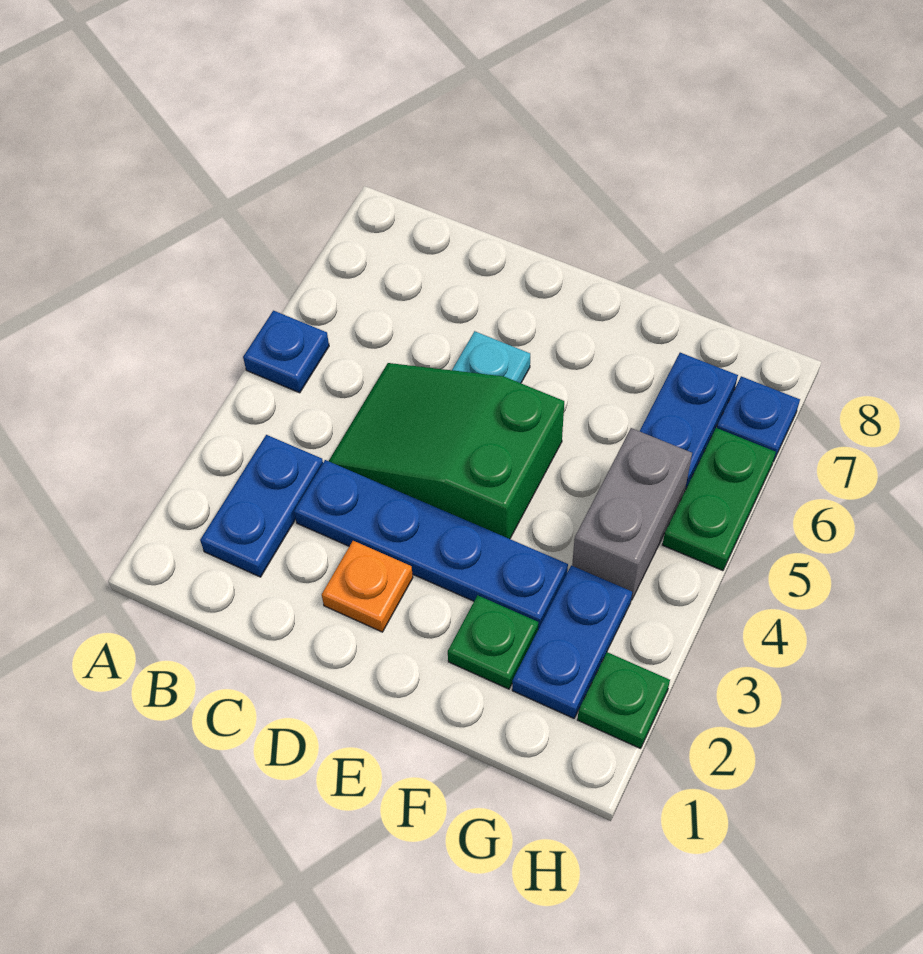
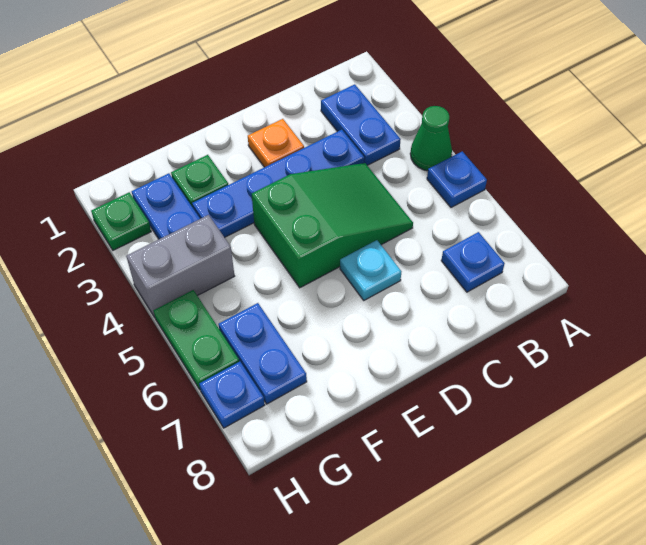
none -> green 1x1 cone [410,106,452,171]
none -> blue 1x1 plate [441,232,505,292]
grey 1x2 brick [572,428,692,600] -> grey 1x2 brick turned to [126,215,234,317]

